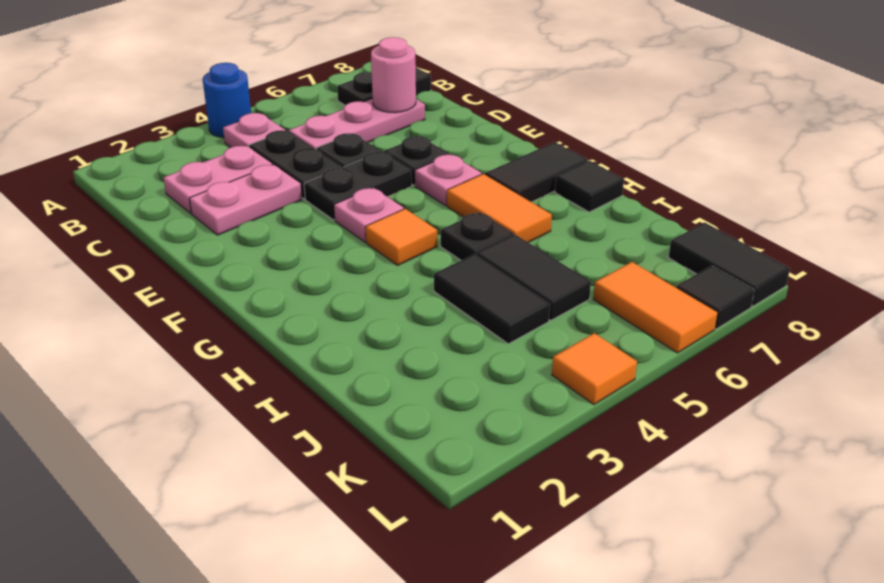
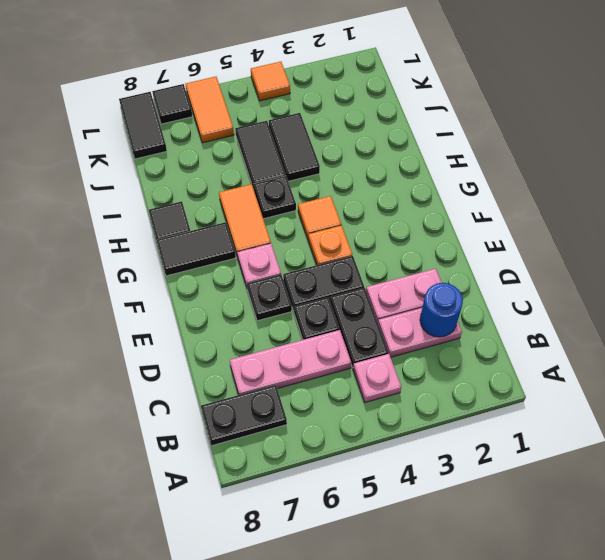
blue 1x1 round brick [203,63,251,138] -> blue 1x1 round brick moved to [420,283,463,337]
pink 1x1 round brick [371,37,416,113] -> none
pink 1x1 plate [334,188,404,242] -> orange 1x1 plate [308,225,352,265]

